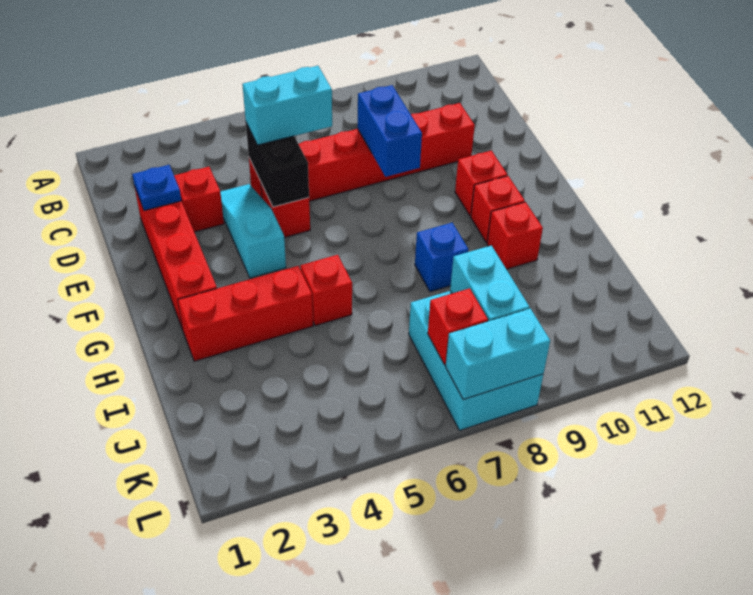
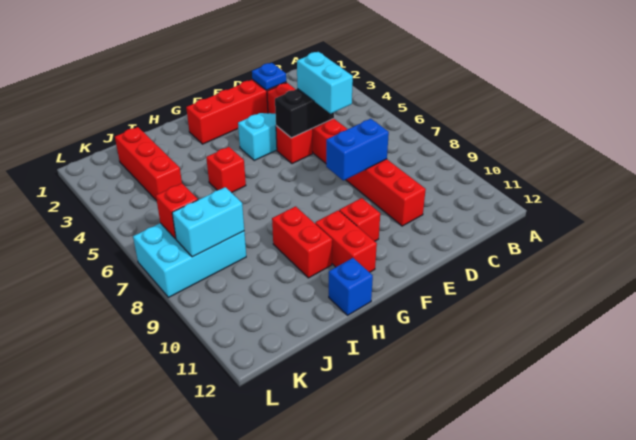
red 1x1 brick [471,176,525,243] -> red 1x2 brick [315,210,377,272]
red 1x3 brick [178,266,313,361] -> red 1x3 brick moved to [115,127,182,201]
blue 1x1 brick [415,223,469,292] -> blue 1x1 brick moved to [329,258,373,315]
red 1x1 brick [487,202,543,269] -> red 1x2 brick [272,206,332,278]
cyan 1x2 brick [446,309,550,400] -> none

